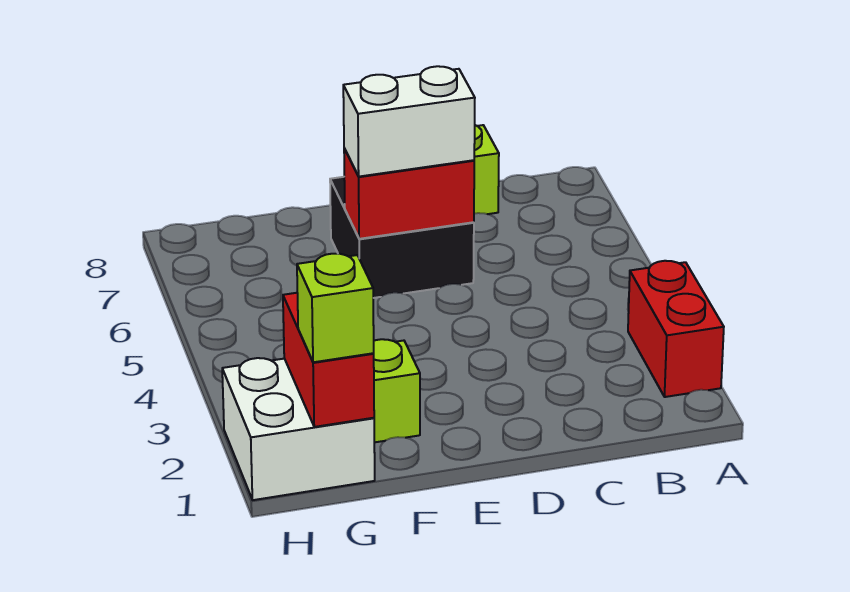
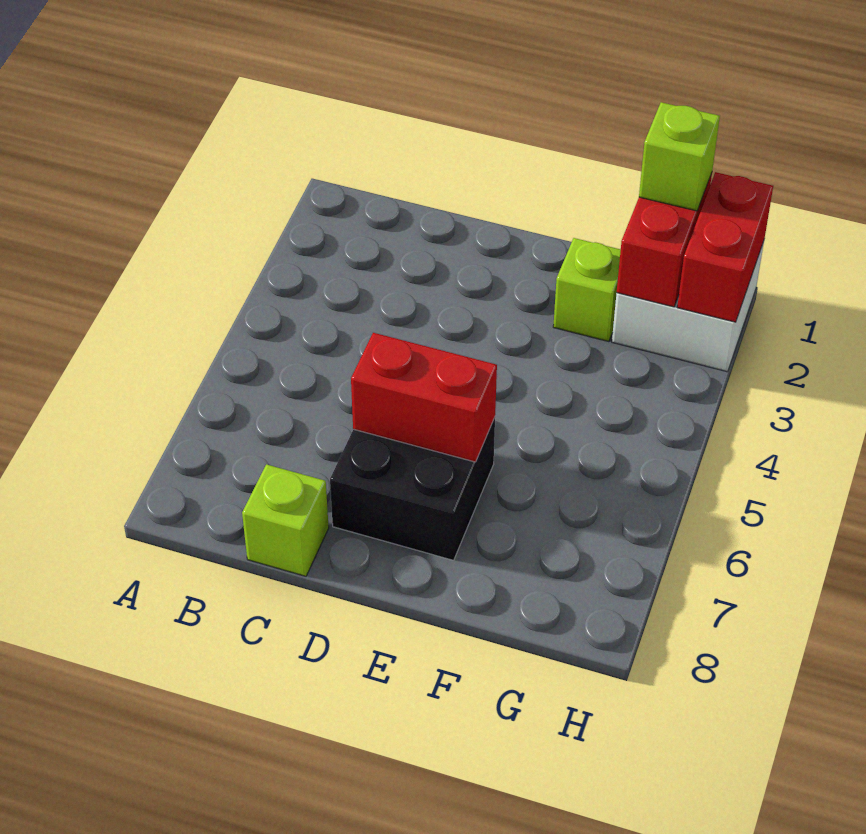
red 1x2 brick [628,261,724,397] -> red 1x2 brick moved to [677,172,773,322]
white 1x2 brick [343,66,475,177] -> none

